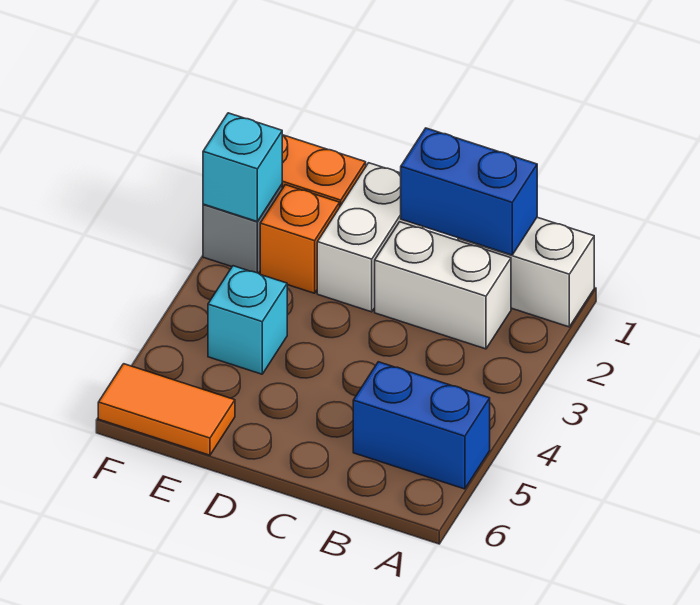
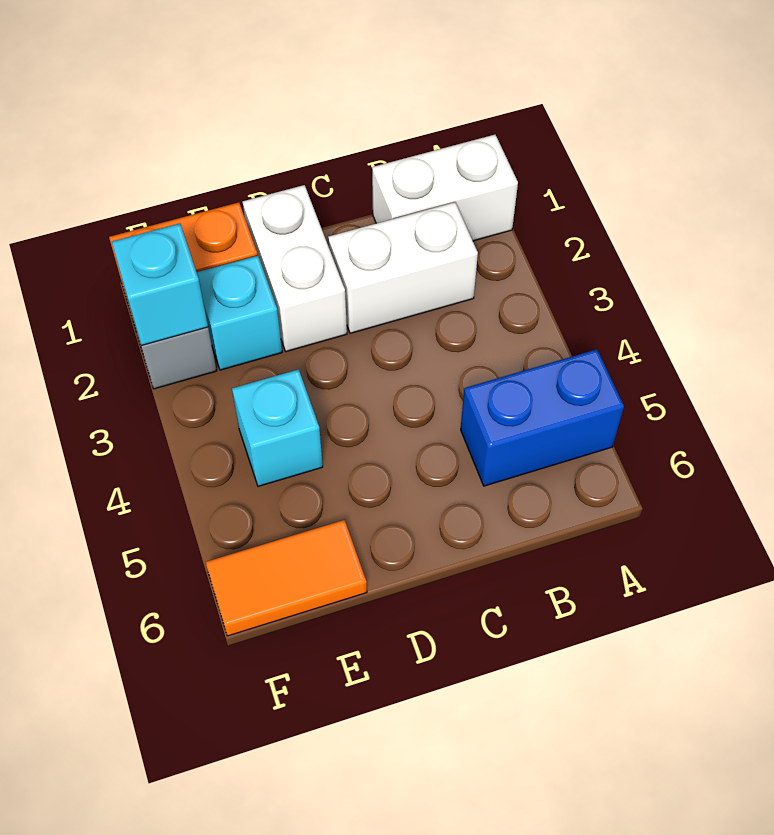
blue 1x2 brick [401,128,537,255] -> none
orange 1x1 brick [260,185,340,293] -> cyan 1x1 brick [197,256,282,370]

